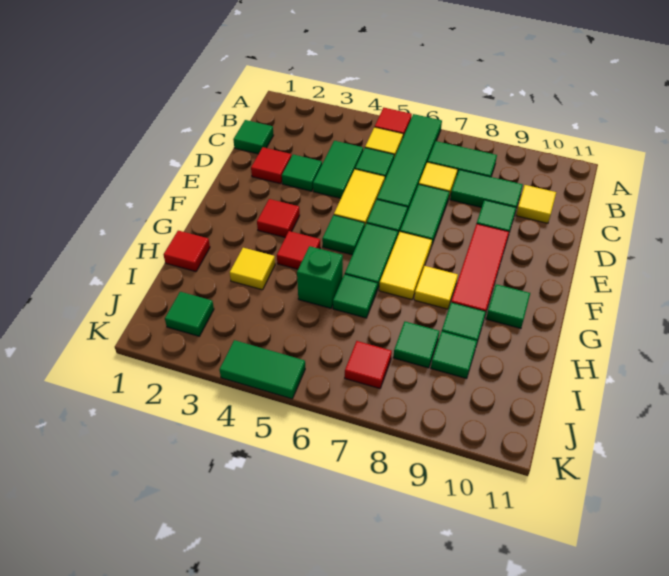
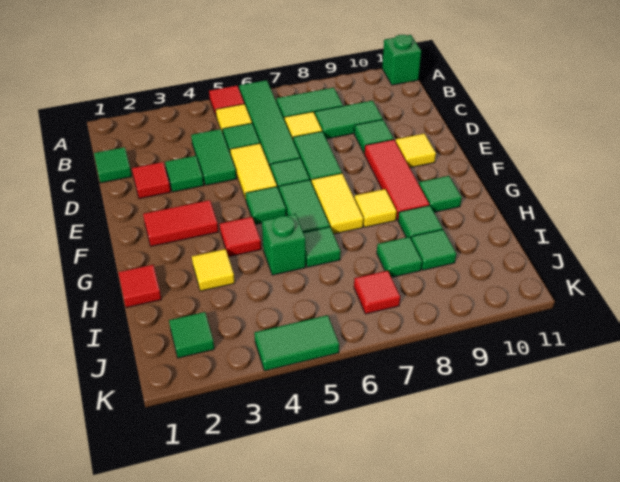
none -> green 1x1 brick [382,35,421,85]
yellow 1x1 tile [516,185,556,223] -> yellow 1x1 tile moved to [396,134,436,168]
red 1x1 tile [257,199,300,237] -> red 1x2 tile [143,200,218,246]

